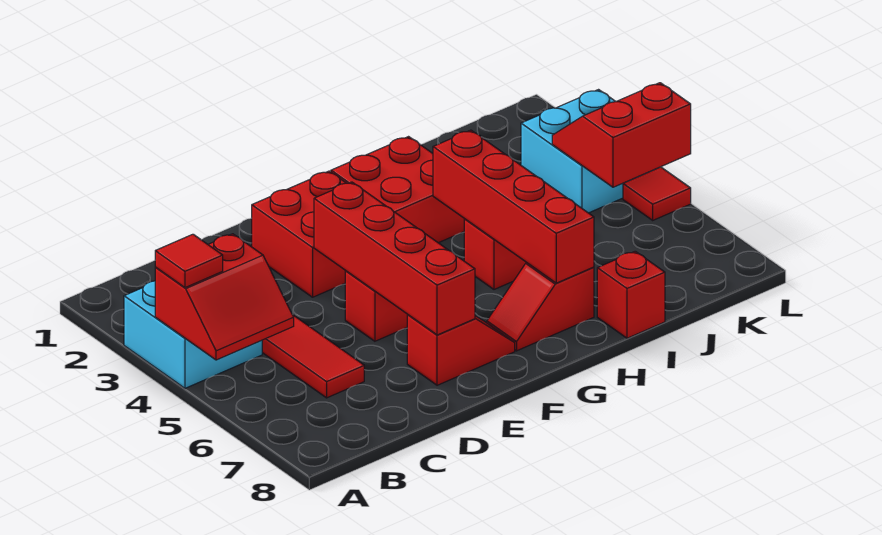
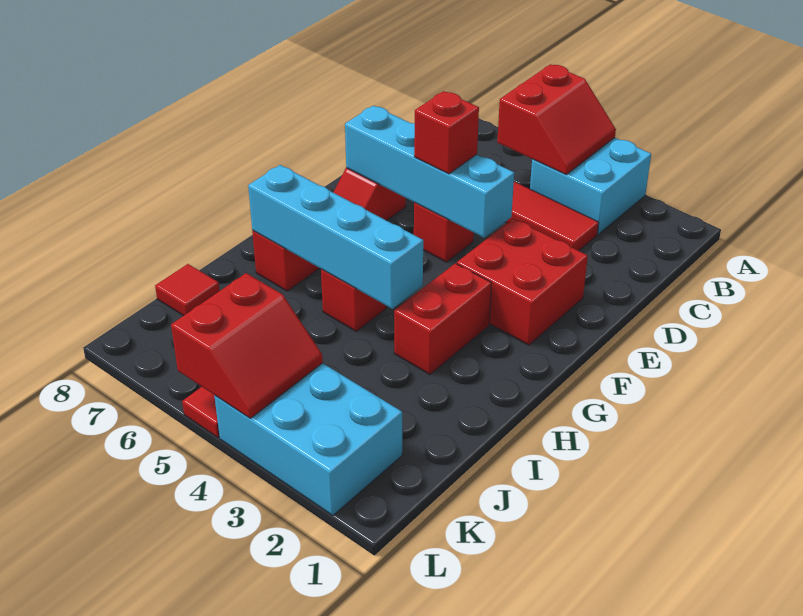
red 2x2 slope [155,234,294,360] -> red 2x2 slope turned to [497,64,616,175]
red 1x1 tile [155,234,223,288] -> red 1x1 tile moved to [155,264,219,316]
red 1x4 brick [314,182,475,335] -> cyan 1x4 brick [345,106,514,238]
red 2x2 brick [331,137,464,243] -> red 1x2 brick [394,263,492,374]
red 1x4 brick [433,130,594,283] -> cyan 1x4 brick [248,165,423,309]
red 1x1 brick [597,251,665,338] -> red 1x1 brick moved to [414,91,479,174]
cyan 2x2 brick [521,90,623,213] -> cyan 2x3 brick [215,363,402,516]

